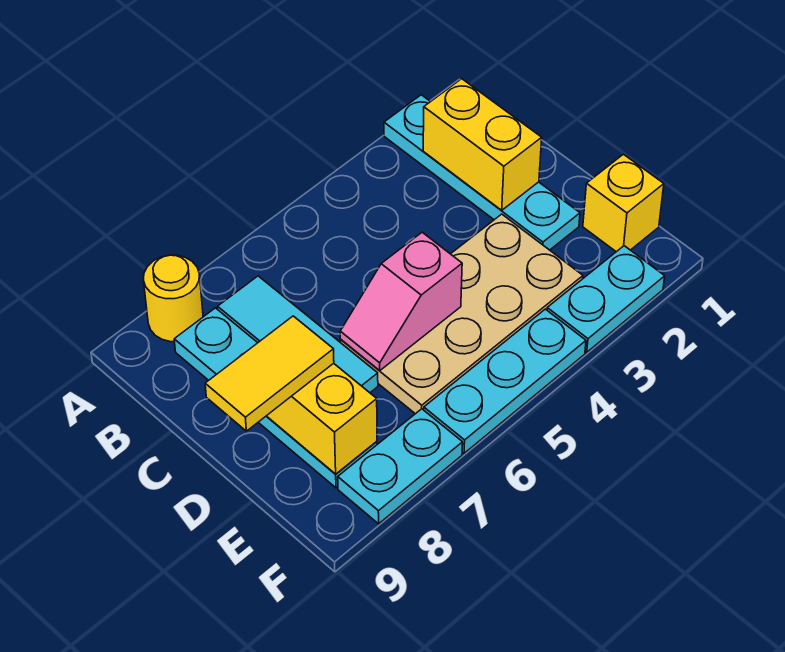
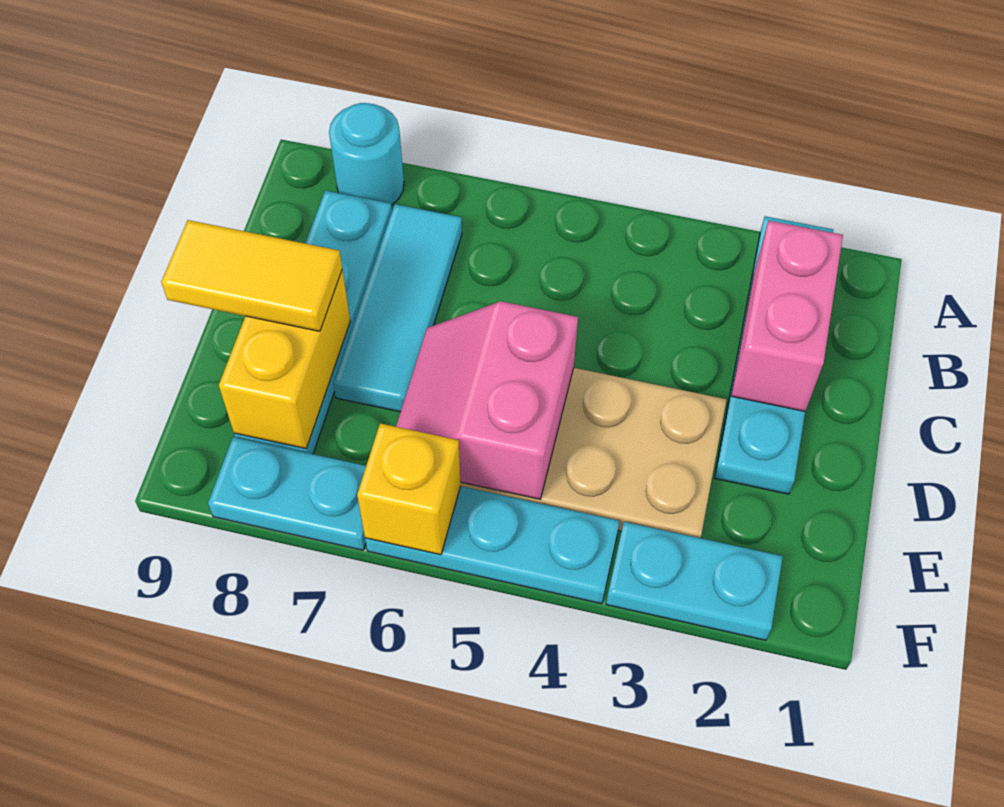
yellow 1x1 round brick [144,255,203,342] -> cyan 1x1 round brick [329,103,404,205]
yellow 1x2 brick [423,79,542,210] -> pink 1x2 brick [731,221,843,411]
pink 1x2 slope [340,232,462,371] -> pink 2x2 slope [396,301,578,499]
yellow 1x1 brick [583,154,664,252] -> yellow 1x1 brick moved to [357,423,461,555]

